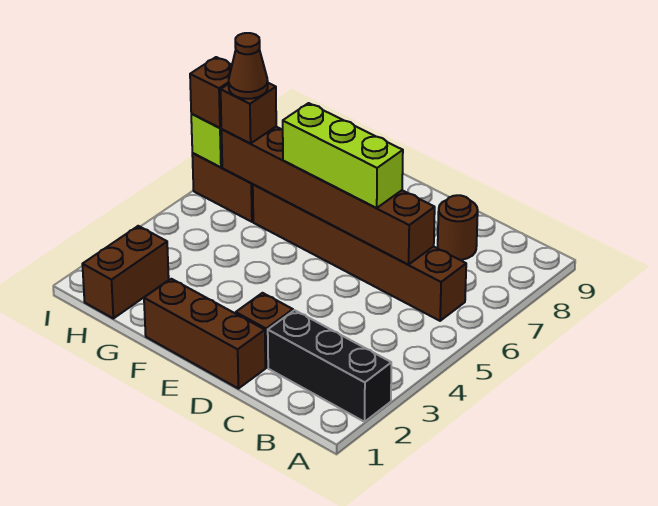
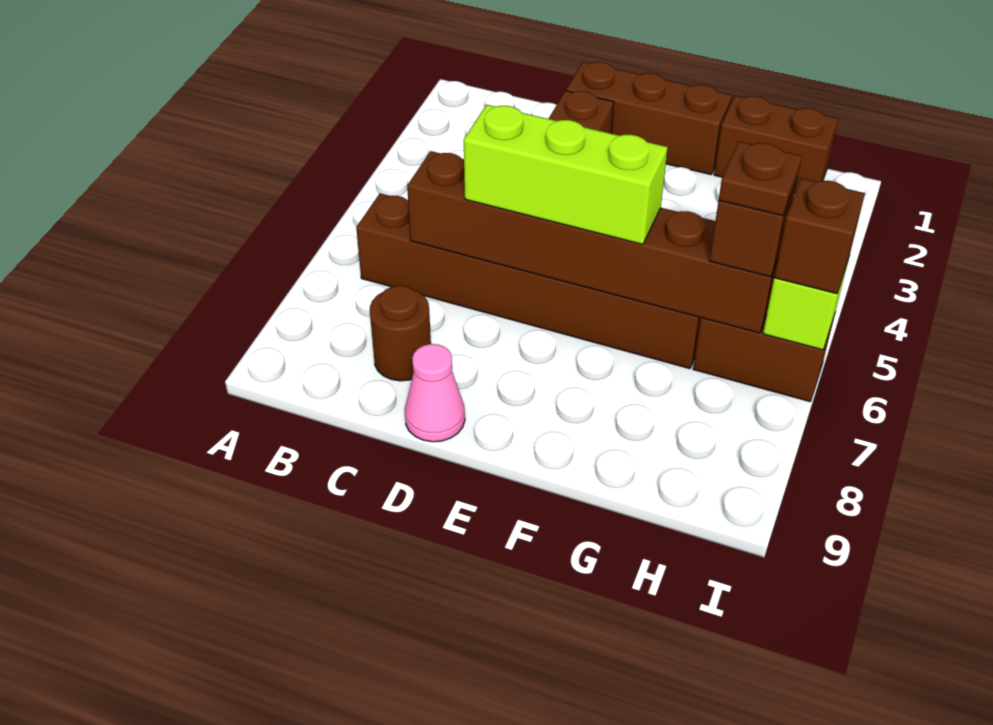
black 1x3 brick [268,310,391,422] -> none
none -> pink 1x1 cone [405,344,465,442]
brown 1x2 brick [82,226,169,318] -> brown 1x2 brick turned to [714,96,838,194]
brown 1x1 cone [229,33,268,99] -> brown 1x1 plate [719,141,802,216]

